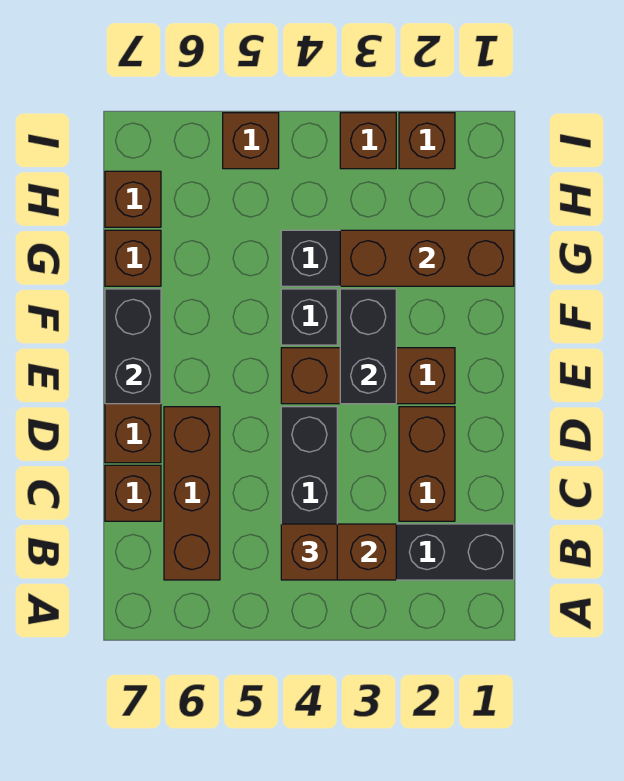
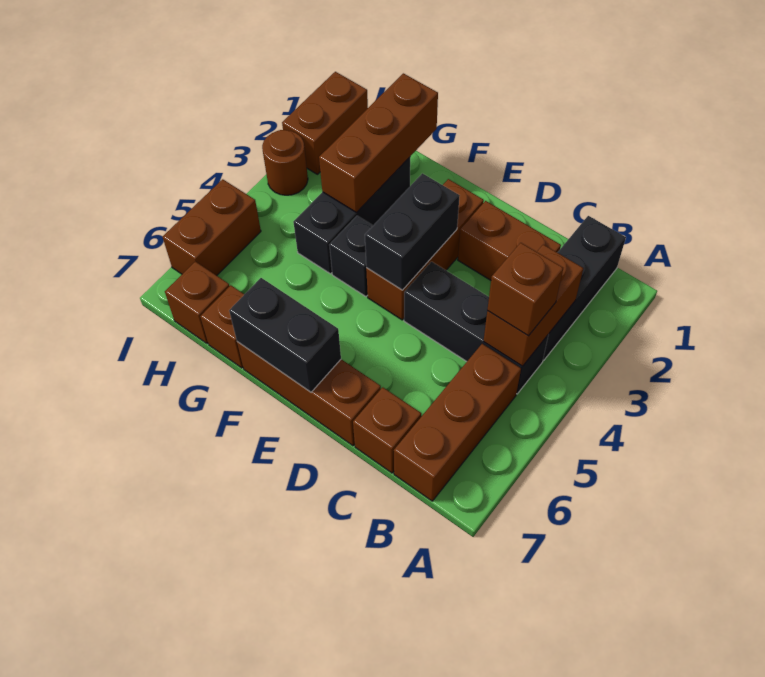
brown 1x3 brick [164,407,220,580] -> brown 1x3 brick turned to [394,344,521,501]
black 1x2 brick [340,289,396,404] -> black 1x2 brick turned to [365,173,460,290]
brown 1x1 brick [399,113,455,169] -> brown 1x2 brick [282,72,368,174]
brown 1x1 brick [340,113,396,169] -> brown 1x1 round brick [262,130,308,195]
brown 1x1 brick [223,113,279,169] -> brown 1x2 brick [163,179,261,276]

